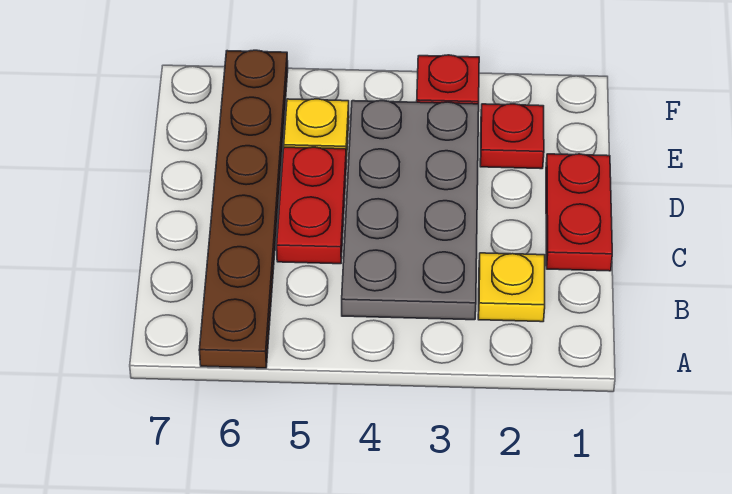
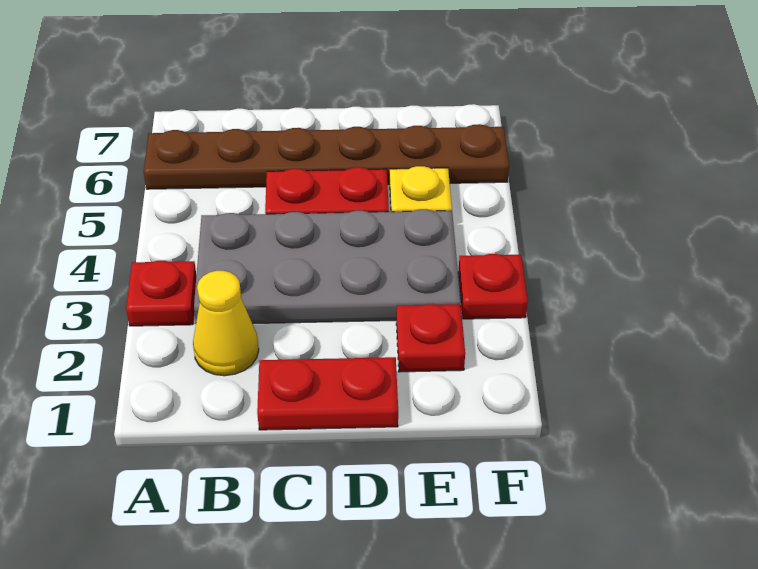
none -> red 1x1 plate [126,261,196,326]
yellow 1x1 plate [478,253,545,322] -> yellow 1x1 cone [193,271,259,376]

